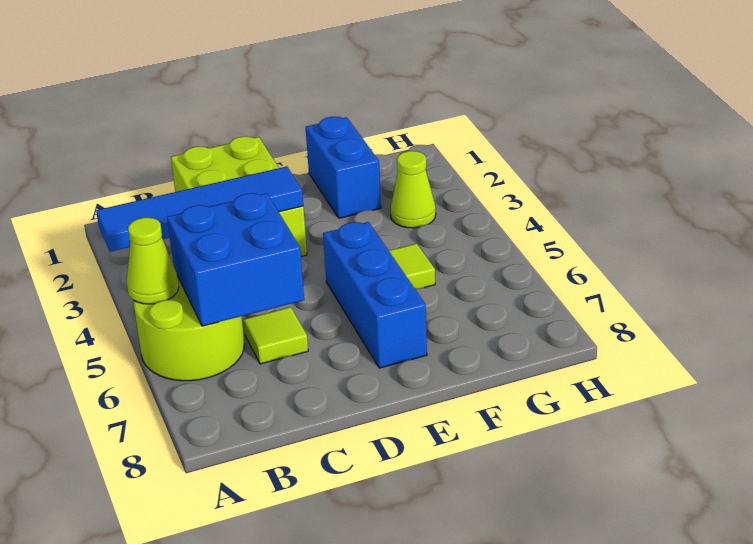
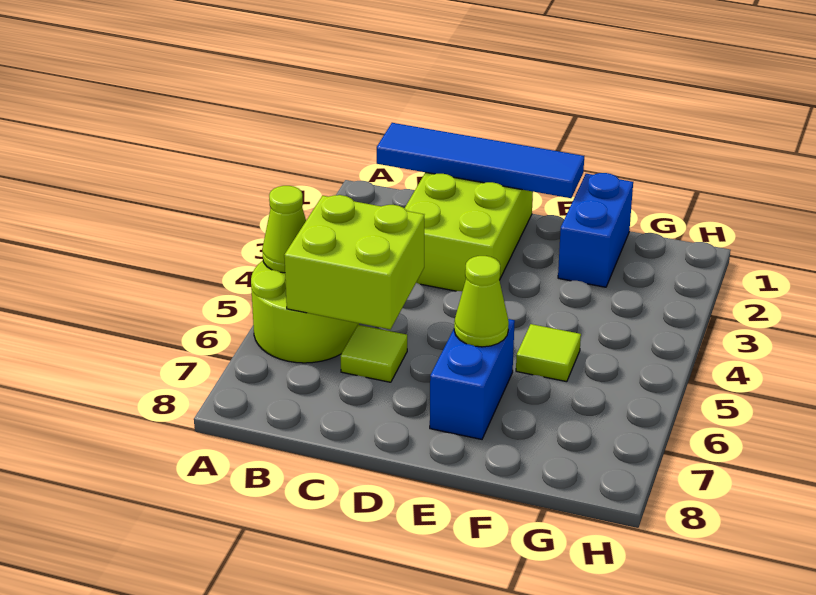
blue 1x4 tile [96,166,303,252] -> blue 1x4 tile moved to [377,123,584,198]
blue 2x2 brick [167,193,304,326] -> lime 2x2 brick [284,195,424,329]
blue 1x3 brick [323,222,427,368] -> blue 1x2 brick [430,319,515,439]
lime 1x1 cone [390,151,436,228] -> lime 1x1 cone moved to [454,256,509,347]

